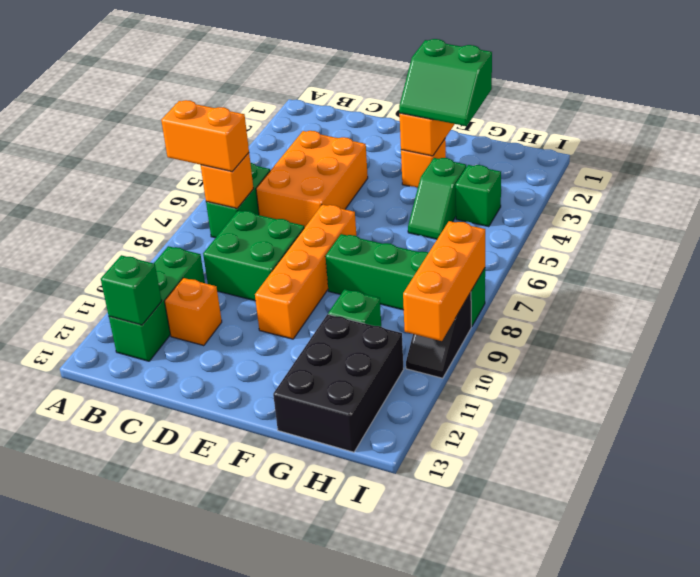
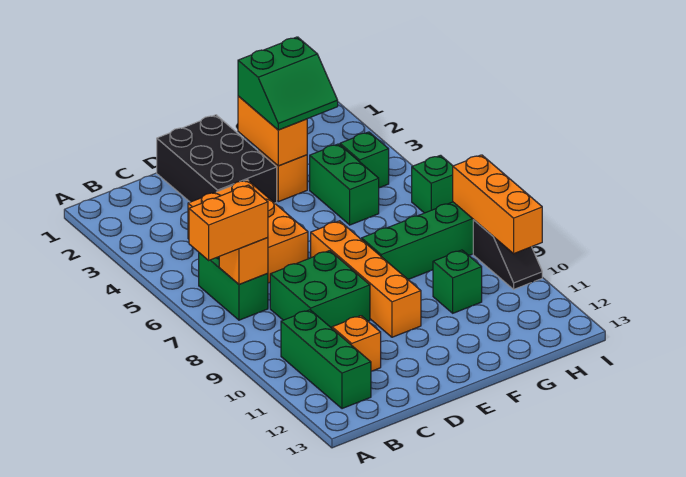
green 1x1 brick [101,255,162,325] -> green 1x1 brick moved to [412,155,453,213]
green 1x2 slope [408,158,466,239] -> green 1x2 brick [310,144,379,225]
black 2x3 brick [273,314,404,452] -> black 2x3 brick moved to [157,115,277,203]

